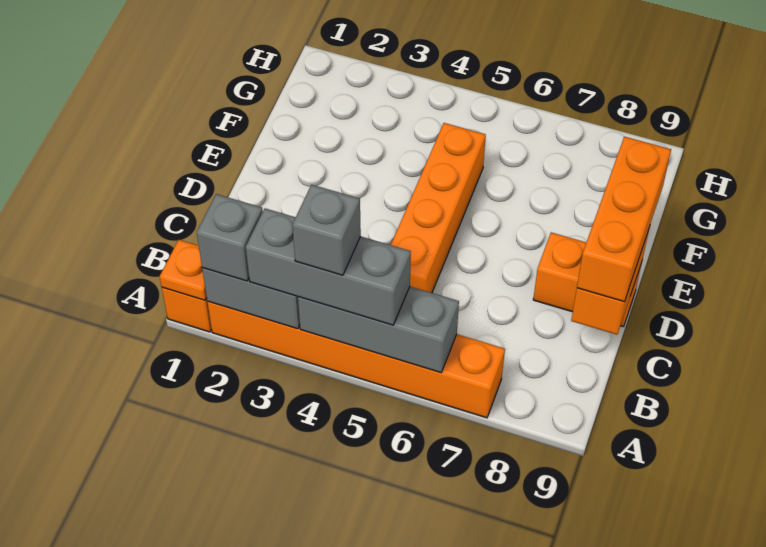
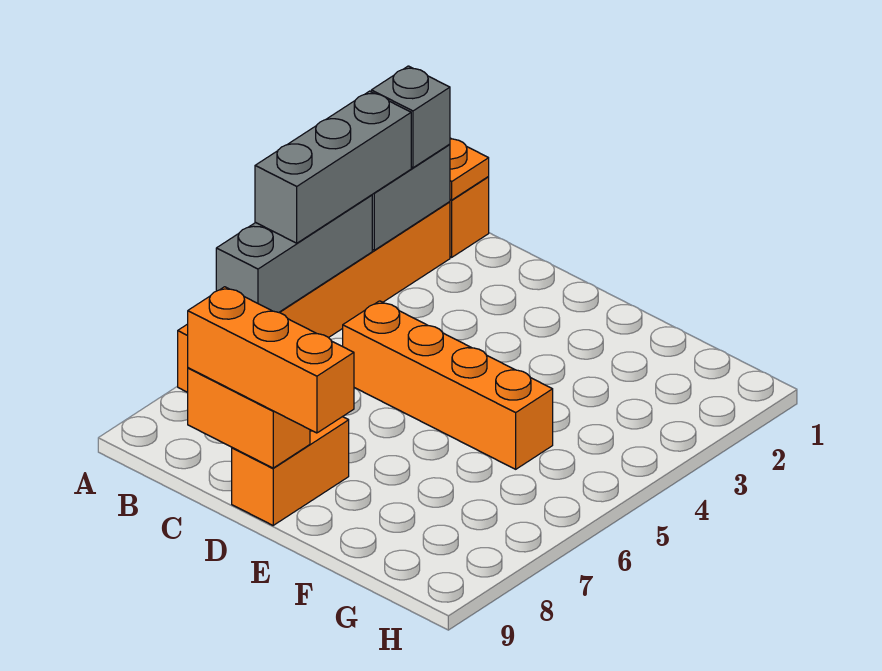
grey 1x1 brick [292,185,361,275] -> none

